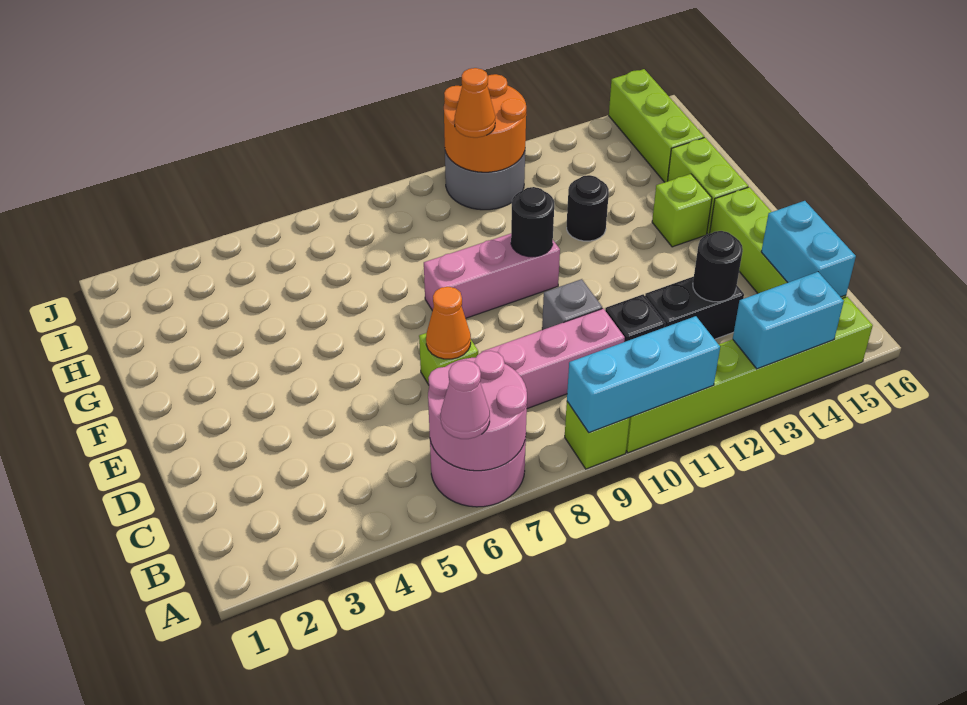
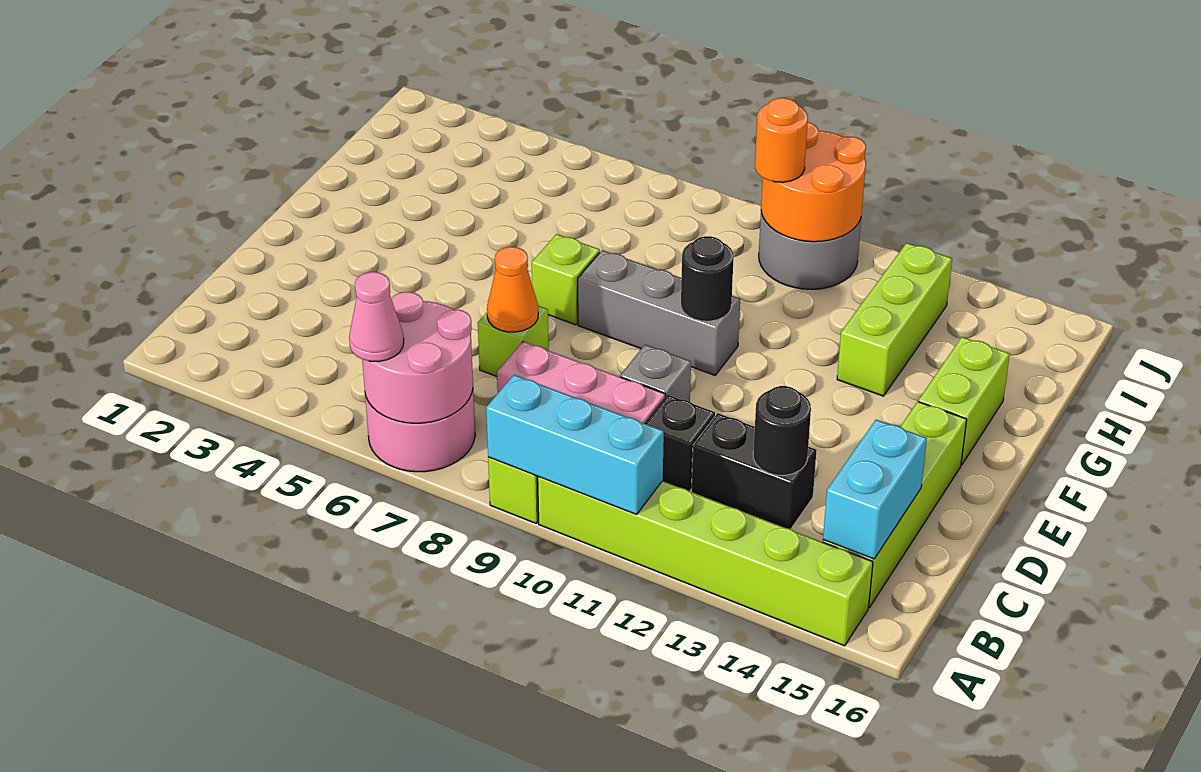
cyan 1x2 brick [733,272,844,369] -> none
pink 1x3 brick [424,234,560,318] -> grey 1x3 brick [578,250,740,375]
lime 1x1 brick [652,174,712,247] -> lime 1x1 brick moved to [532,234,600,325]
black 1x1 round brick [567,175,609,241] -> none
lime 1x3 brick [609,69,704,182] -> lime 1x3 brick moved to [837,243,952,396]
orange 1x1 cone [455,68,495,138] -> orange 1x1 round brick [755,98,808,182]

